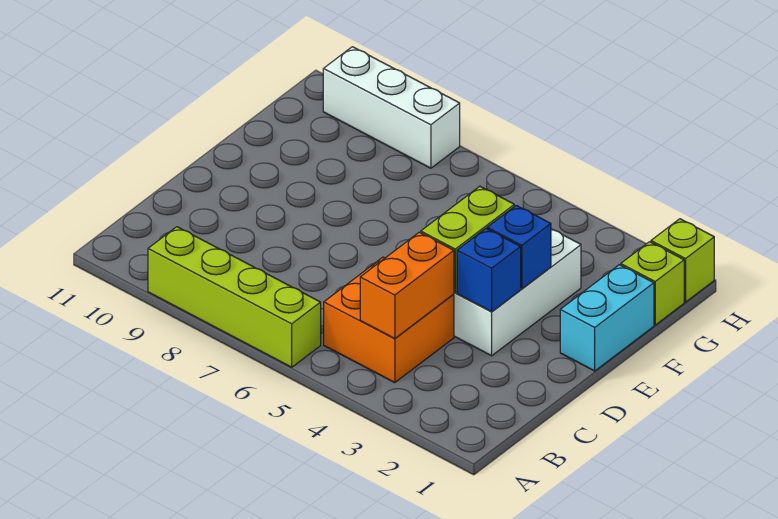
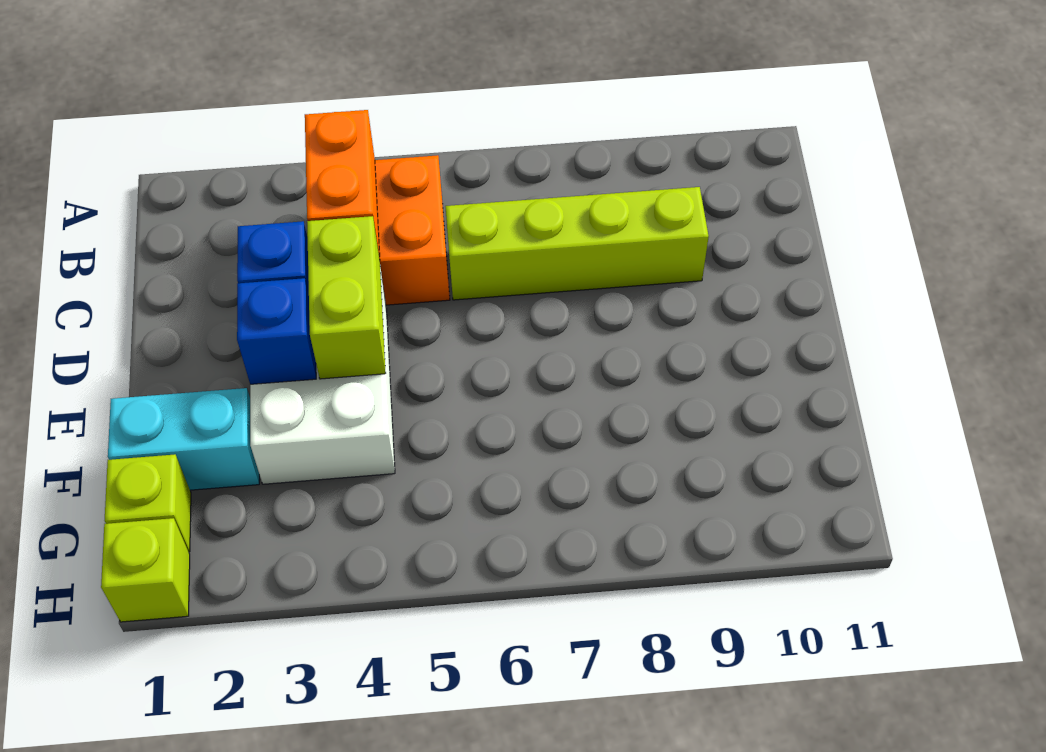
lime 1x4 brick [148,227,321,367] -> lime 1x4 brick moved to [445,187,709,300]
cyan 1x2 brick [560,265,654,371] -> cyan 1x2 brick turned to [108,388,259,490]
white 1x3 brick [323,47,460,168] -> none

